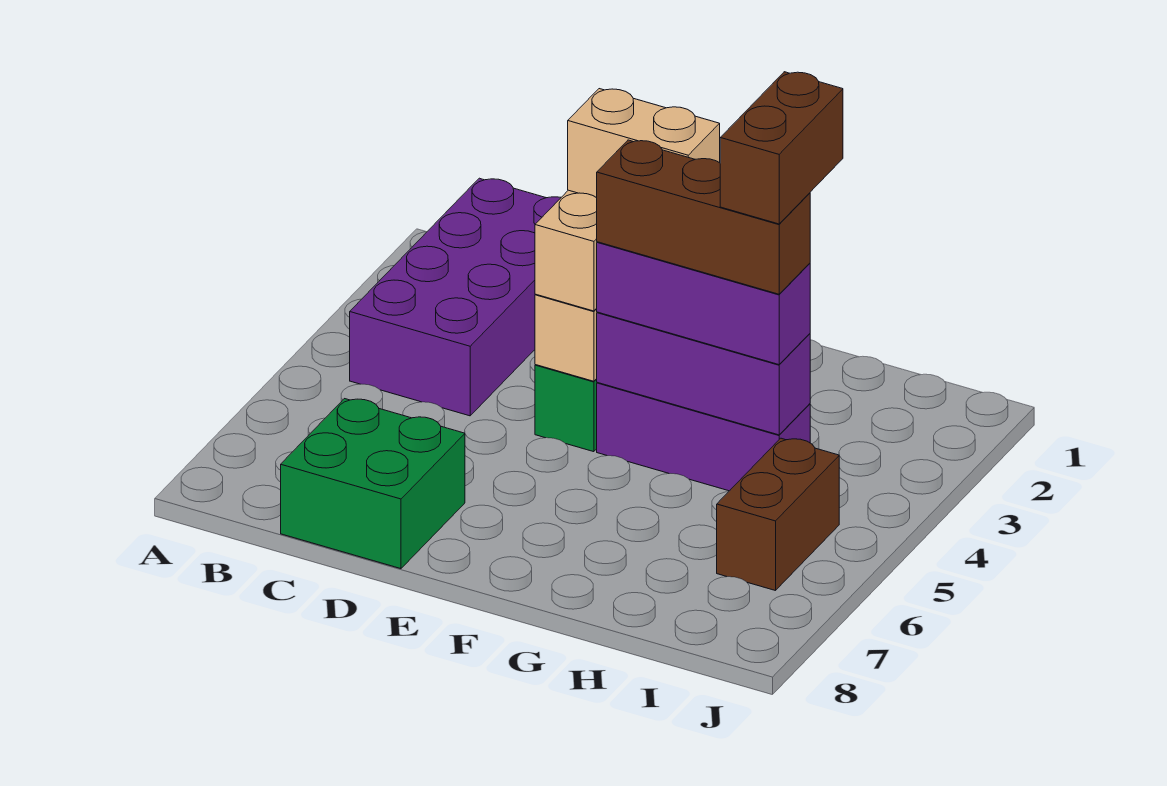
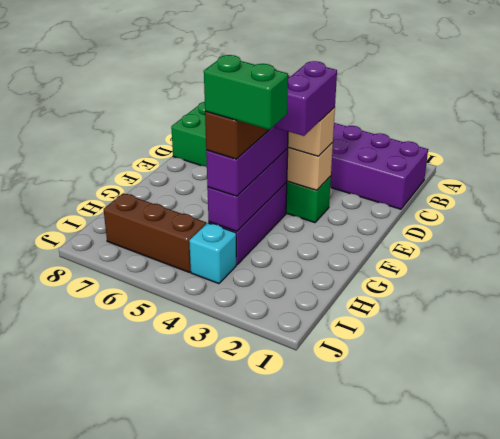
tan 1x2 brick [568,89,720,198] -> purple 1x2 brick [274,61,337,136]
brown 1x2 brick [720,72,843,224] -> green 1x2 brick [204,55,288,130]
none -> cyan 1x1 brick [189,223,236,284]
brown 1x2 brick [717,438,839,591] -> brown 1x3 brick [104,193,206,272]

